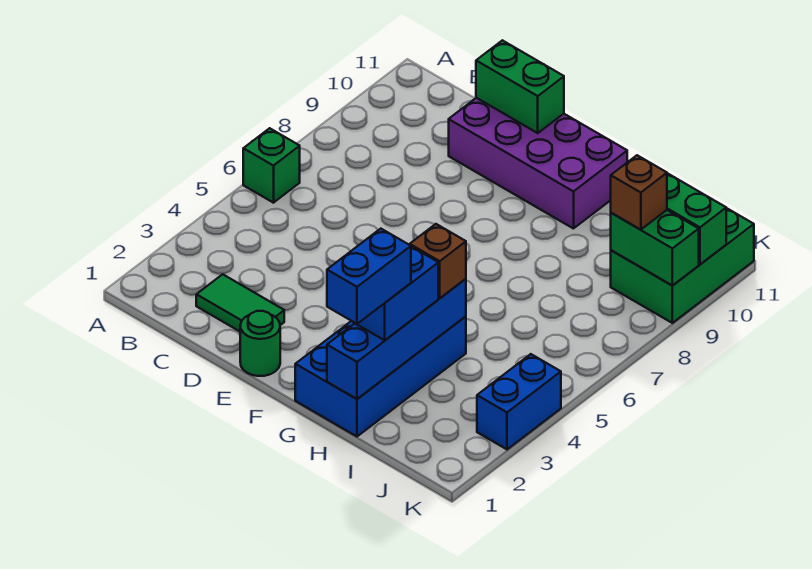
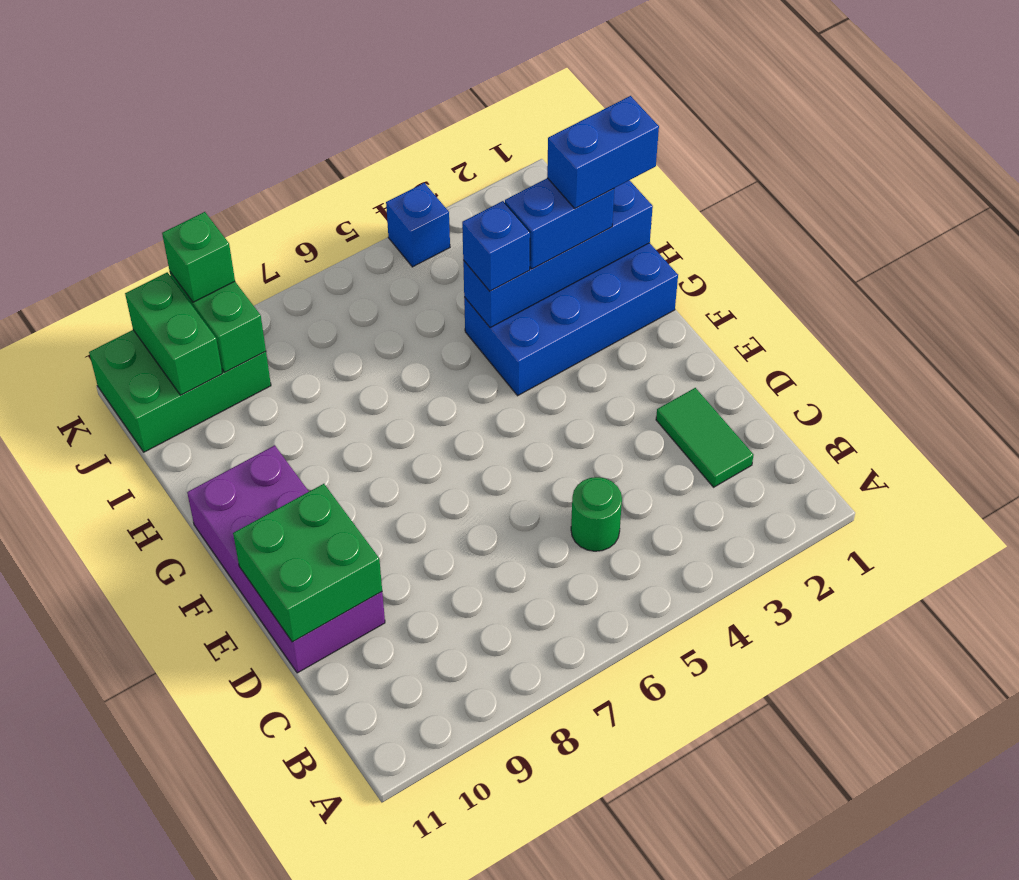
green 1x1 brick [243,128,300,203] -> green 1x1 brick moved to [162,212,235,302]
green 1x2 brick [476,40,564,133] -> green 2x2 brick [233,484,382,642]
green 1x1 round brick [240,311,280,376] -> green 1x1 round brick moved to [571,477,622,551]
brown 1x1 brick [410,224,466,298] -> blue 1x1 brick [462,201,530,291]
brown 1x1 brick [611,155,667,230] -> none
blue 1x2 brick [477,354,561,449] -> blue 1x1 brick [386,183,450,267]

